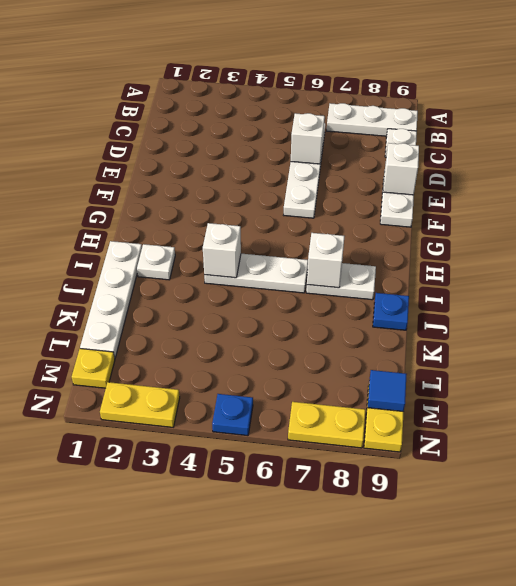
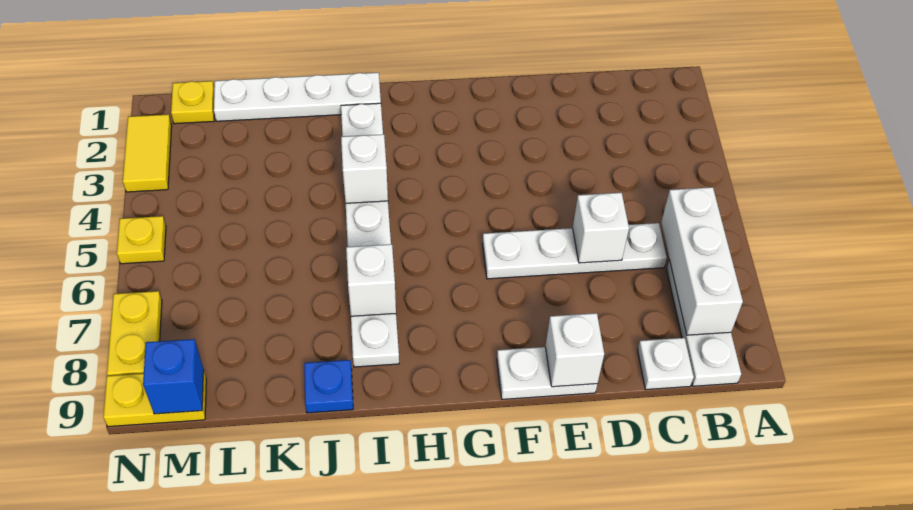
none -> white 1x3 brick [661,187,743,335]
blue 1x1 tile [368,370,407,412] -> blue 1x1 brick [143,339,204,414]
yellow 1x2 plate [100,382,180,427] -> yellow 1x2 tile [123,114,172,192]
blue 1x1 plate [212,394,253,436] -> yellow 1x1 plate [117,216,166,264]

